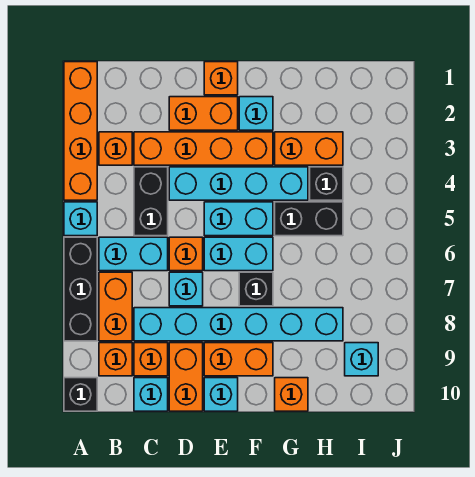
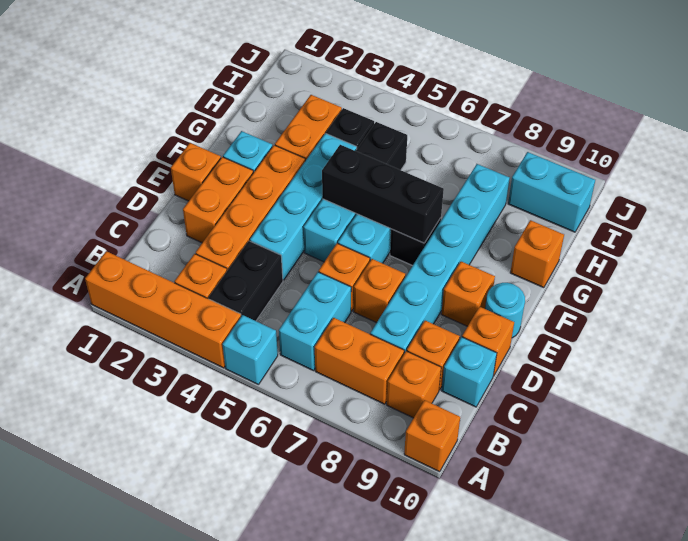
black 1x3 brick [64,237,97,341] -> black 1x3 brick moved to [322,145,444,243]
black 1x1 brick [64,378,97,411] -> orange 1x1 brick [404,400,460,472]
black 1x2 brick [134,167,168,236] -> black 1x2 brick turned to [209,241,283,321]
cyan 1x1 brick [169,272,203,306] -> orange 1x1 brick [354,259,405,323]
orange 1x2 brick [169,343,203,411] -> orange 1x1 brick [462,307,514,376]
orange 1x2 brick [204,343,273,376] -> orange 1x1 brick [441,262,495,326]
cyan 1x1 brick [204,378,238,411] -> cyan 1x1 round brick [485,283,525,338]
cyan 1x1 brick [345,343,378,376] -> cyan 1x2 brick [508,152,595,232]

